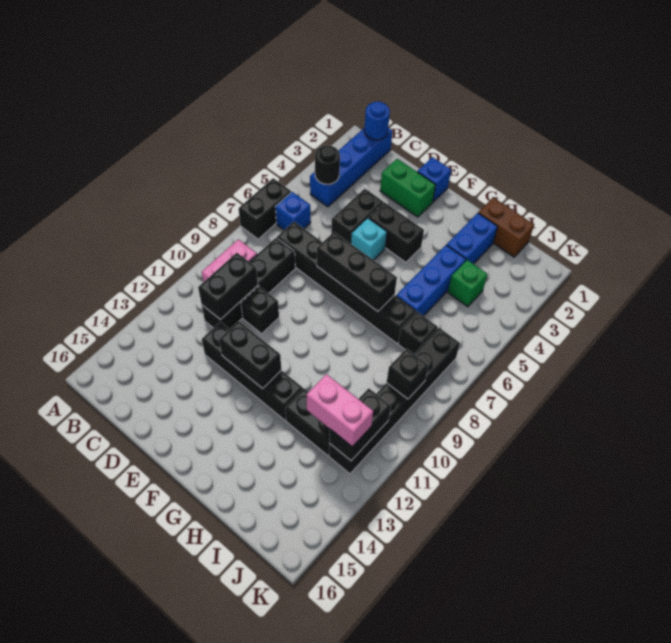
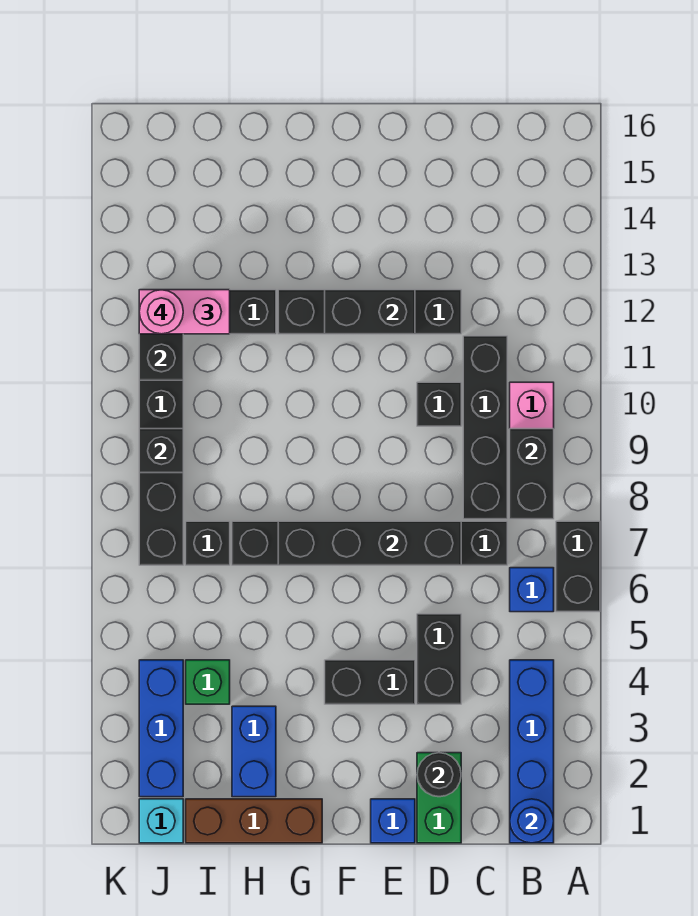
black 1x1 round brick [315,146,340,184] -> black 1x1 round brick moved to [417,753,461,797]
black 1x2 brick [198,253,258,320] -> black 1x2 brick moved to [510,429,554,519]
green 1x2 brick [380,159,436,217] -> green 1x2 brick turned to [417,753,461,843]
cyan 1x1 brick [351,218,387,260] -> cyan 1x1 brick moved to [139,799,183,843]
black 1x3 brick [317,232,397,311] -> black 1x4 brick [278,521,461,565]
brown 1x2 brick [478,197,534,257] -> brown 1x3 brick [186,799,322,843]
blue 1x3 brick [396,245,466,316] -> blue 1x3 brick moved to [139,660,183,797]
none -> pink 1x1 round brick [139,290,183,334]

